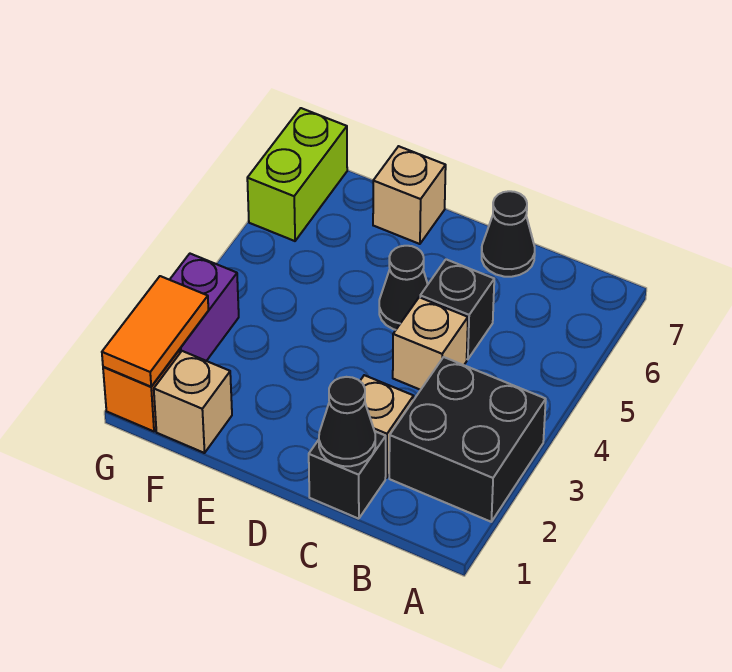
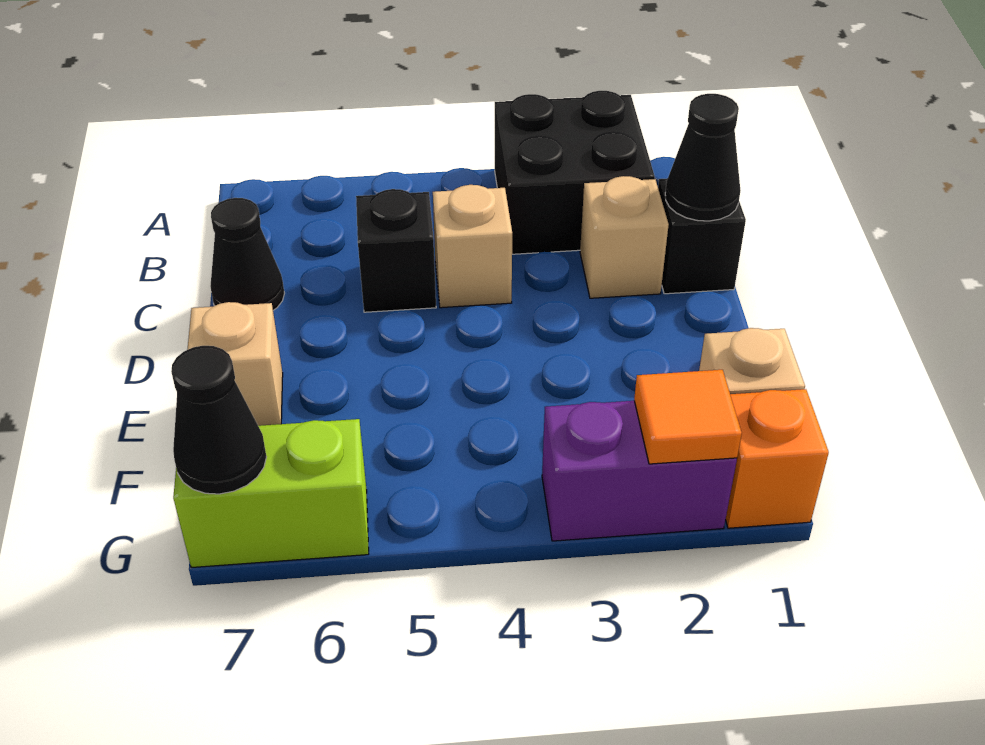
black 1x1 cone [379,246,428,330] -> black 1x1 cone moved to [171,346,266,494]
orange 1x2 tile [102,276,208,387] -> orange 1x1 tile [634,370,742,464]

